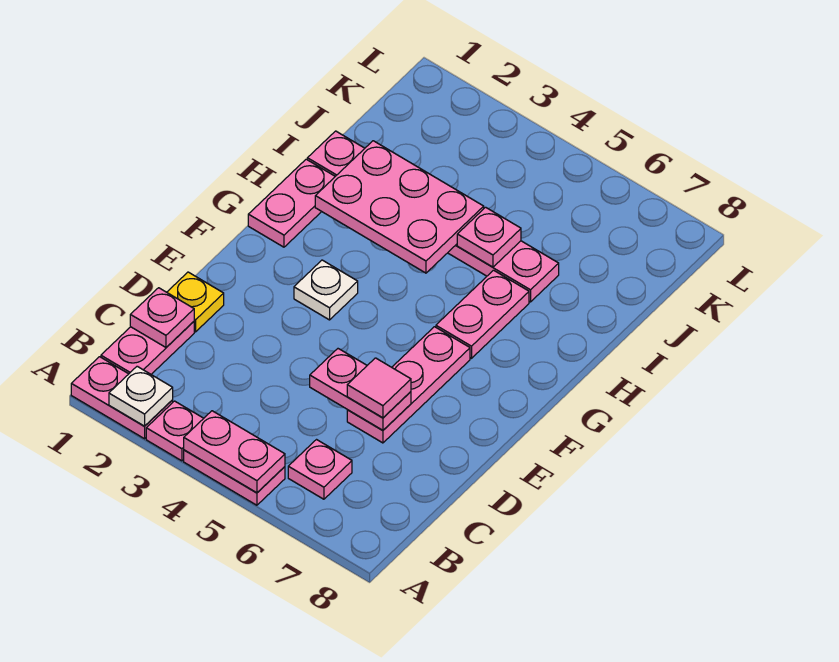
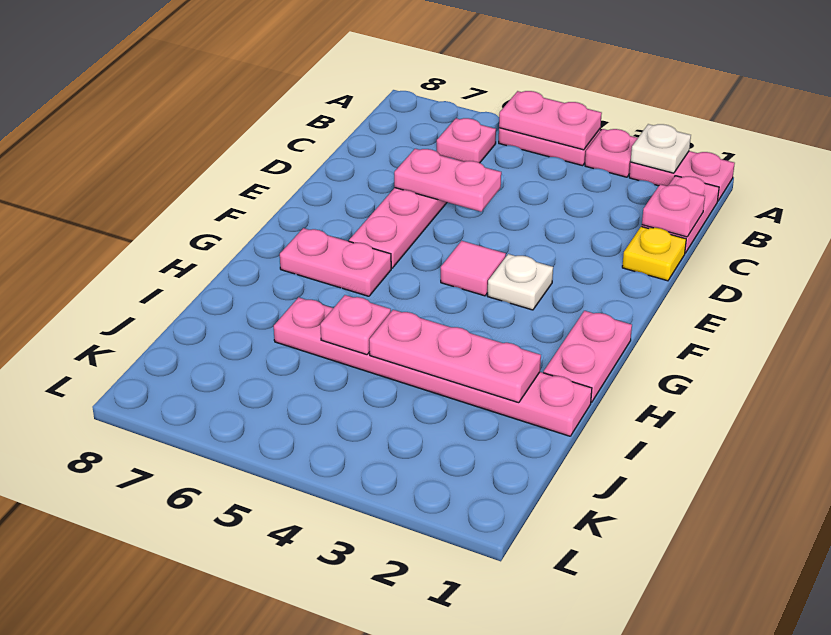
pink 1x1 tile [347,358,411,418] -> pink 1x1 tile moved to [441,241,506,296]
pink 1x2 plate [436,270,529,358] -> pink 1x2 plate turned to [280,228,391,296]
pink 2x3 plate [315,141,484,273] -> pink 1x3 plate [369,310,541,403]

